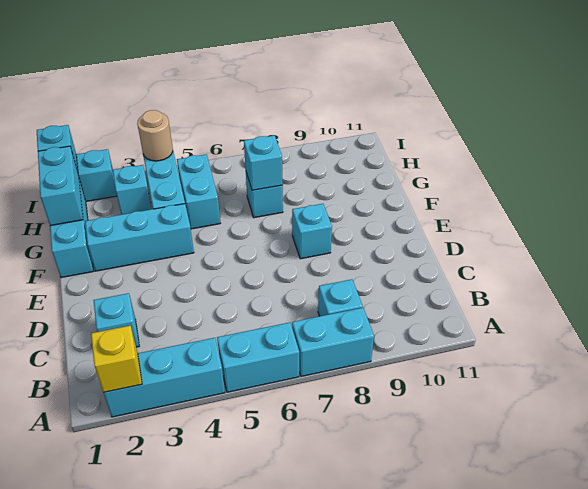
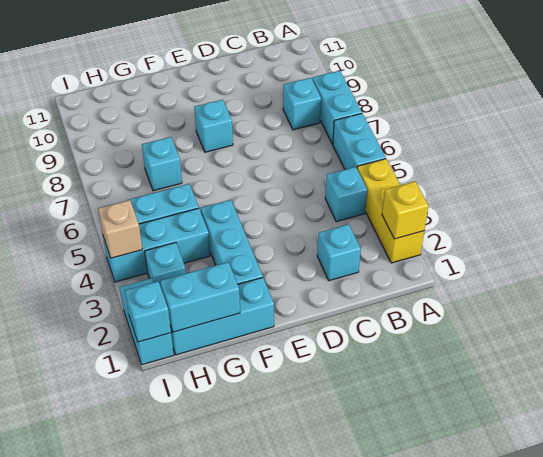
cyan 1x3 brick [104,338,225,417] -> yellow 1x3 brick [357,159,424,263]
cyan 1x1 brick [244,135,283,190] -> cyan 1x1 brick moved to [325,167,367,222]
tan 1x1 round brick [137,110,173,161] -> tan 1x1 brick [98,200,142,258]

